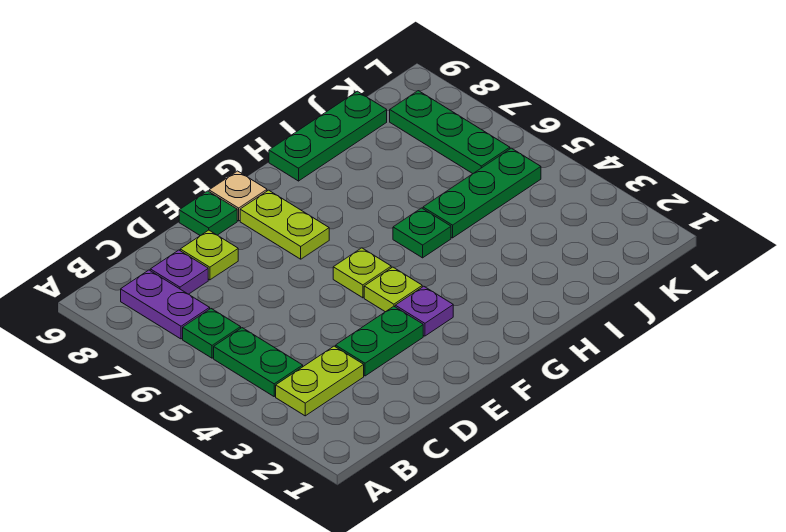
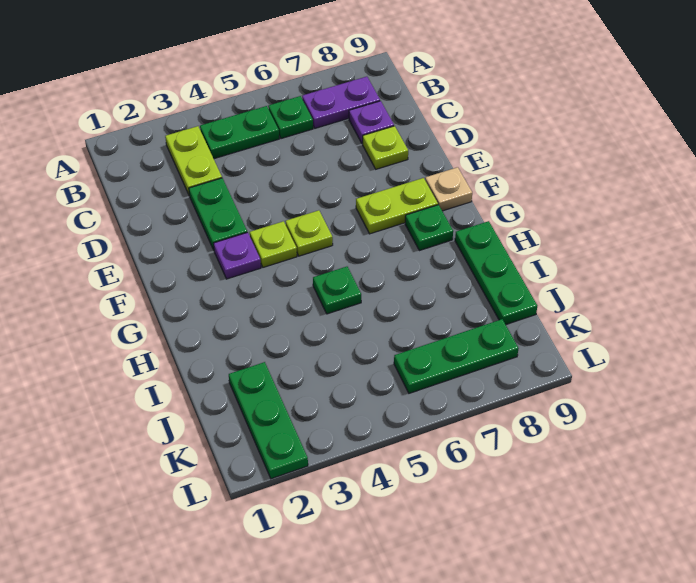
green 1x1 plate [179,191,237,236] -> green 1x1 plate moved to [405,205,453,251]
green 1x3 plate [423,148,541,238] -> green 1x3 plate moved to [229,362,308,479]

